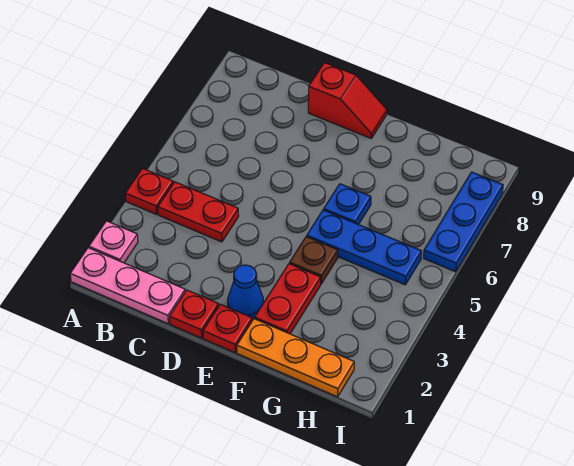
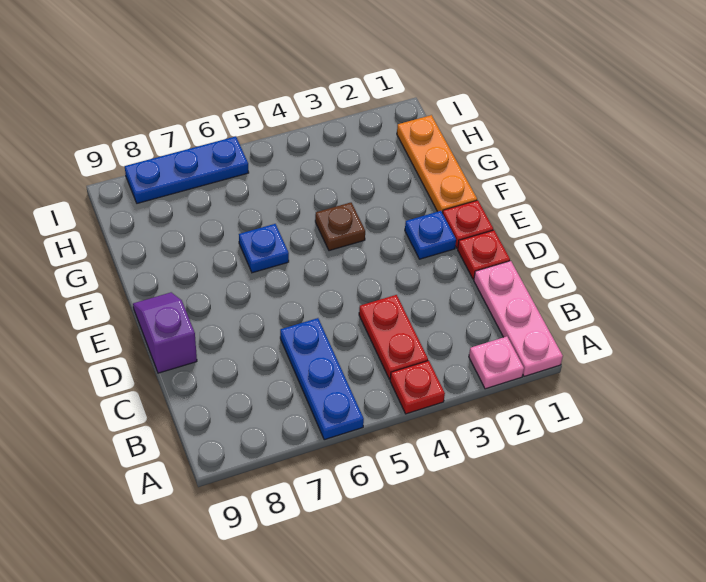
red 1x2 slope [308,63,387,138] -> purple 1x2 slope [133,292,197,373]
blue 1x1 cone [228,265,263,318] -> blue 1x1 plate [405,211,456,259]
red 1x2 plate [255,264,321,334] -> none
blue 1x3 plate [307,210,422,285] -> blue 1x3 plate moved to [280,318,364,440]

